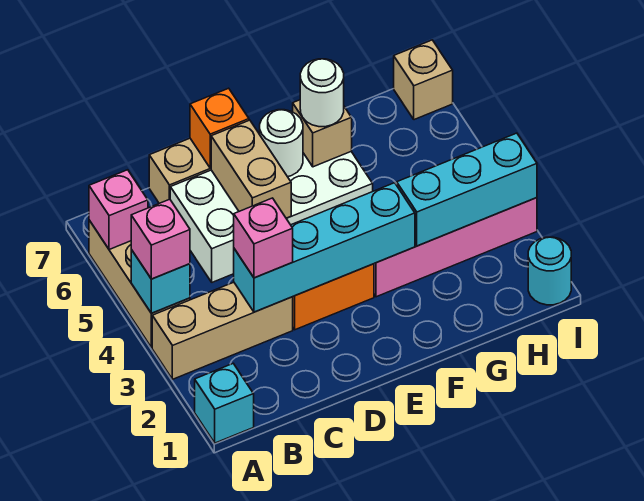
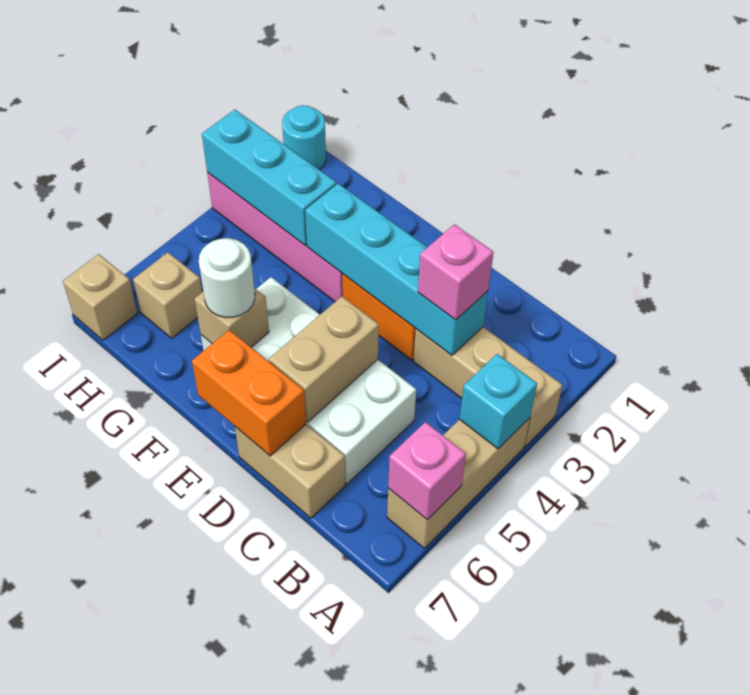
cyan 1x1 brick [195,364,254,443] -> none
pink 1x1 brick [131,199,190,279] -> none
orange 1x1 brick [190,88,249,168] -> orange 1x2 brick [192,330,306,456]
white 1x1 round brick [260,110,303,177] -> none
none -> tan 1x1 brick [133,252,202,338]

